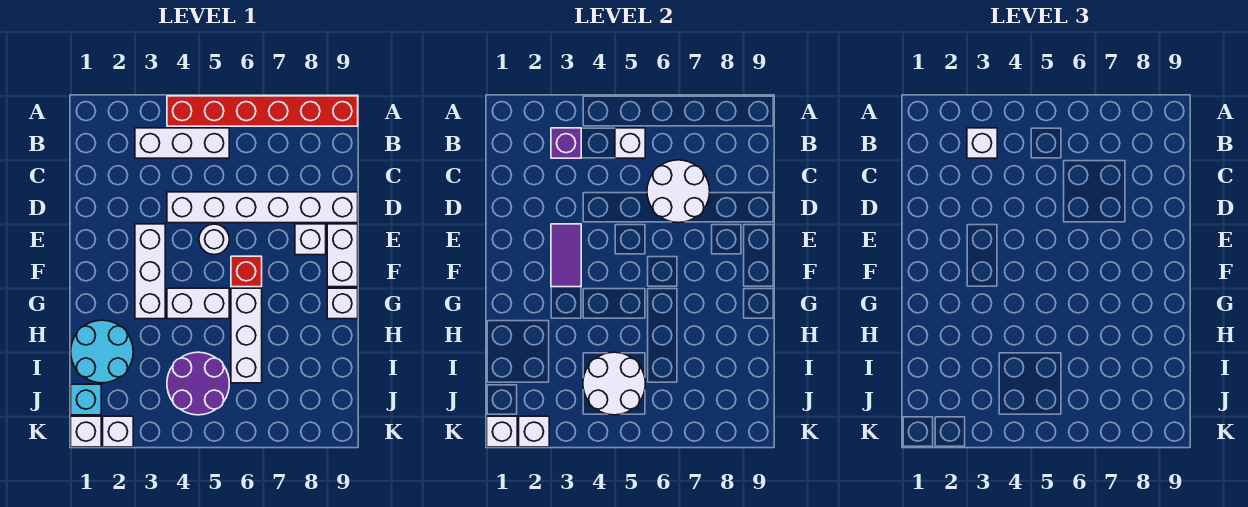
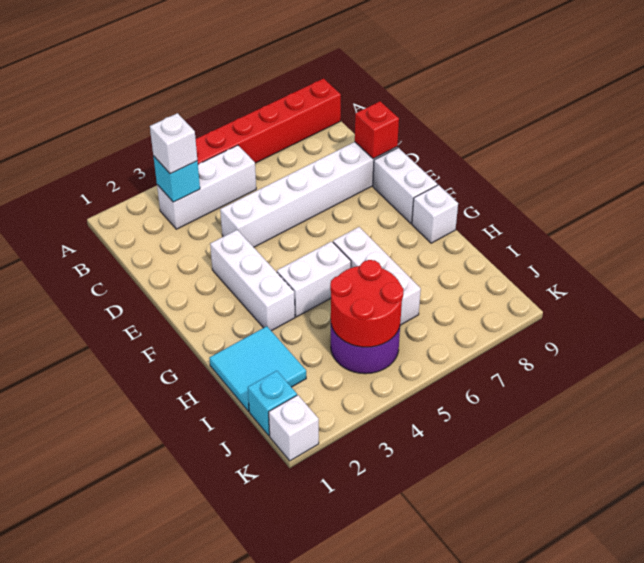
purple 1x1 brick [551,128,581,158] -> cyan 1x1 brick [153,156,200,202]
white 1x1 brick [615,128,645,158] -> none
white 2x2 round brick [647,160,710,223] -> none
purple 1x2 tile [551,224,581,287] -> none
white 1x1 round brick [199,224,229,255] -> none
white 1x1 brick [295,224,326,255] -> none
red 1x1 brick [231,256,262,287] -> red 1x1 brick moved to [355,101,399,159]
cyan 2x2 round brick [71,320,133,383] -> cyan 2x2 tile [209,326,306,411]
white 2x2 round brick [583,352,645,415] -> red 2x2 round brick [330,260,404,347]
white 1x1 brick [487,416,517,447] -> none
white 1x1 brick [103,416,133,447] -> none
white 1x1 brick [519,416,549,447] -> none

